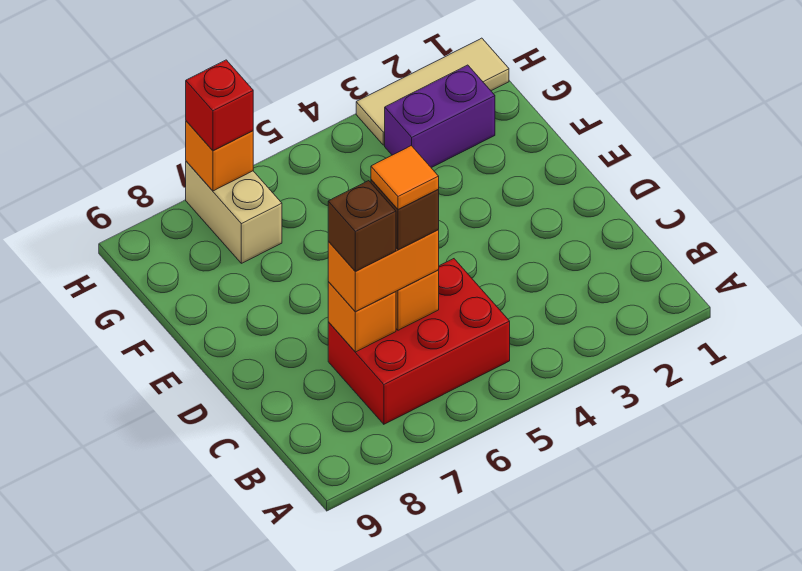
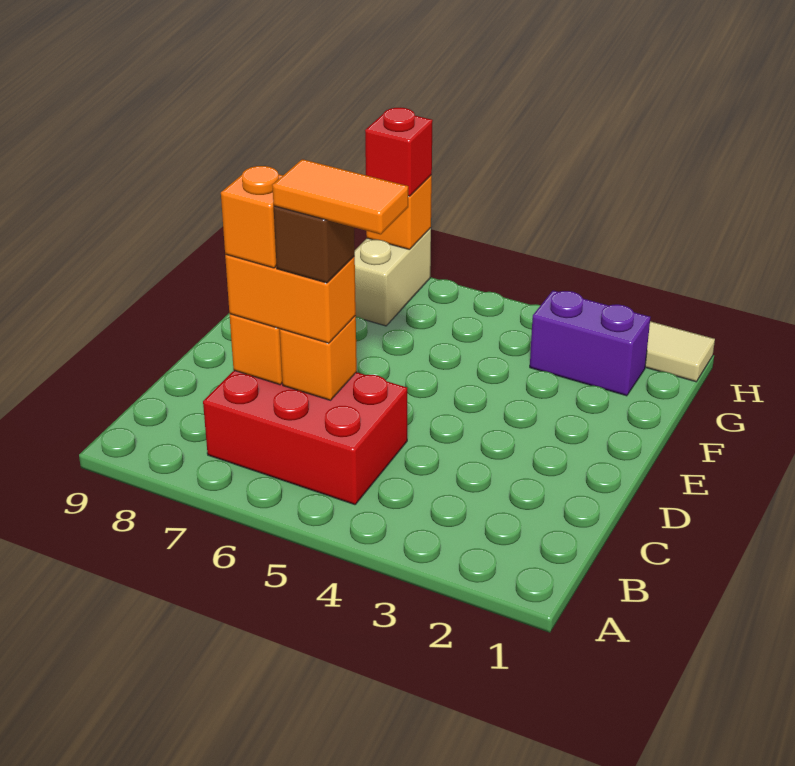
orange 1x1 tile [371,146,439,209] -> orange 1x2 tile [272,159,408,234]
brown 1x1 brick [328,181,396,271] -> orange 1x1 brick [221,166,283,268]

